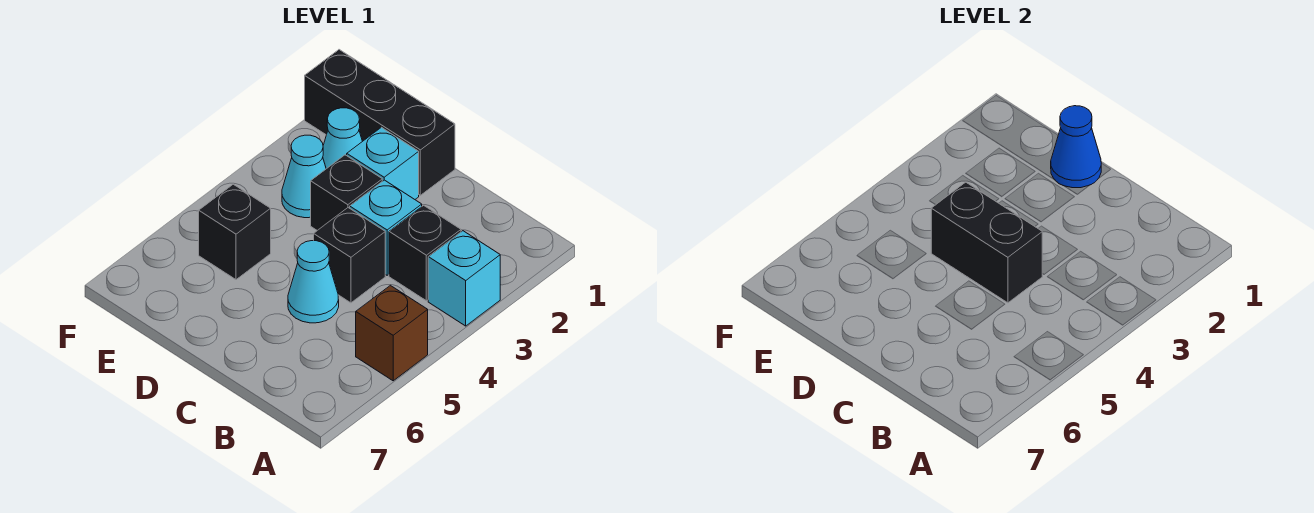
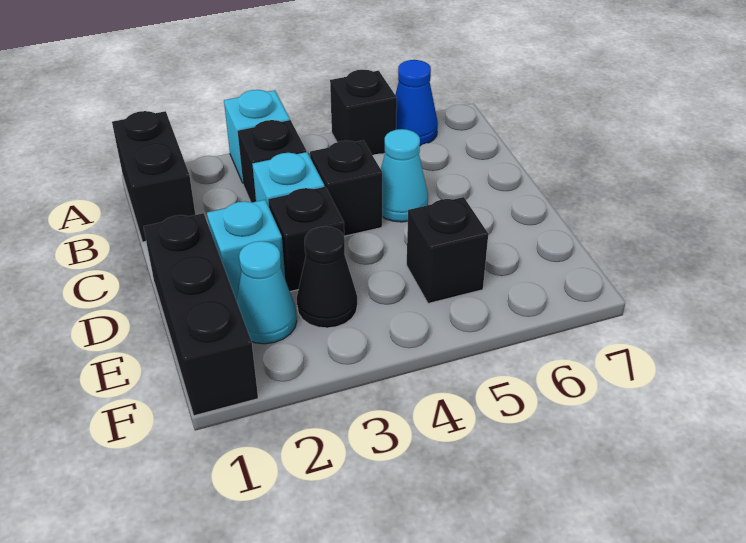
brown 1x1 brick [356,285,428,381] -> black 1x1 brick [330,70,397,155]
black 1x2 brick [931,182,1042,303] -> black 1x2 brick moved to [112,111,195,242]
blue 1x1 cone [1051,106,1101,188] -> blue 1x1 cone moved to [395,60,438,146]
cyan 1x1 cone [282,135,326,218] -> black 1x1 cone [297,227,357,328]

